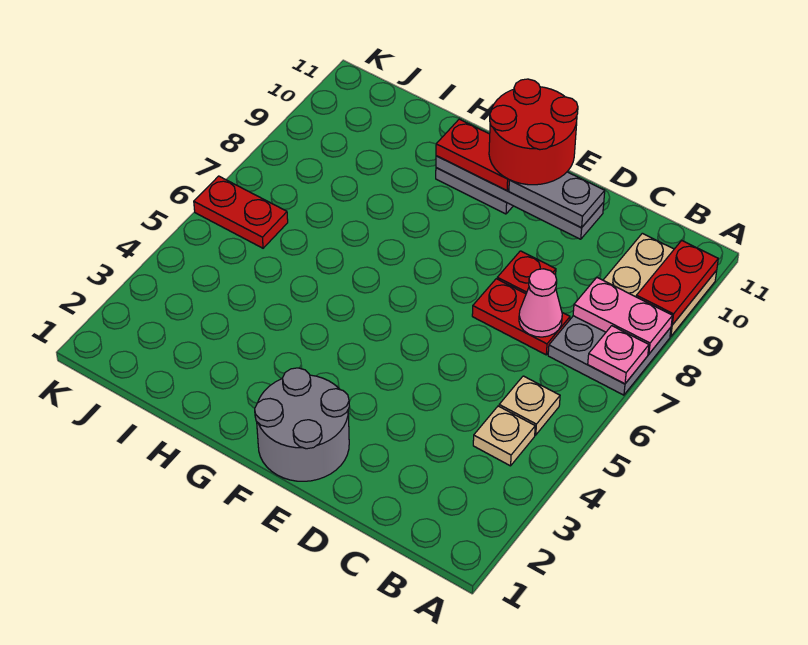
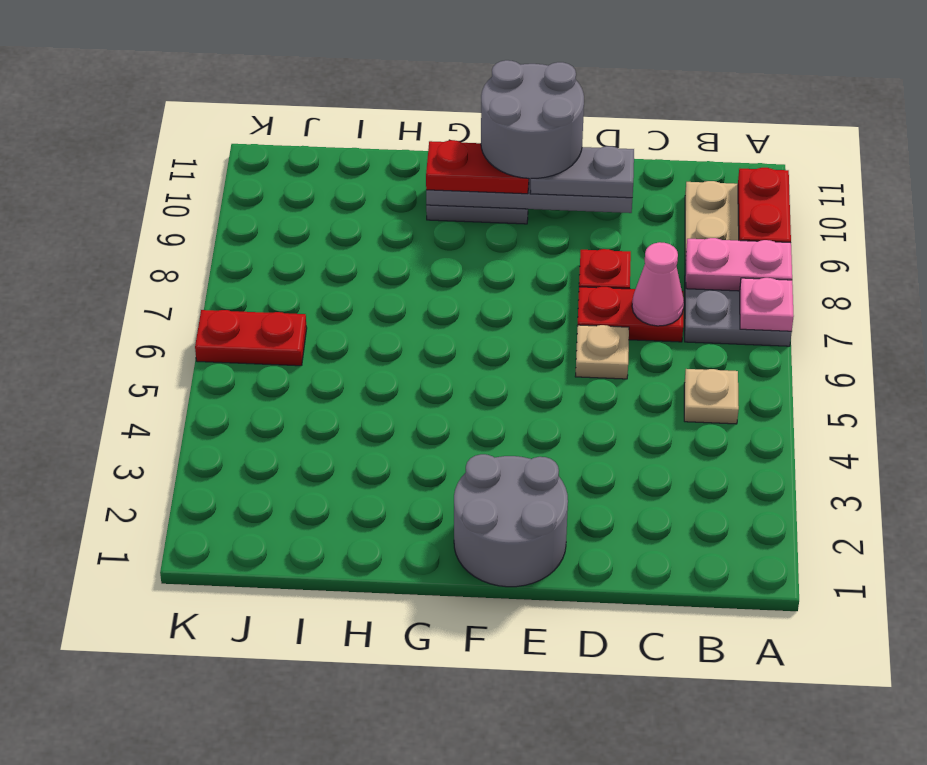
tan 1x1 plate [473,406,535,466] -> tan 1x1 plate moved to [575,325,629,379]
red 2x2 round brick [489,79,578,185] -> grey 2x2 round brick [481,60,584,178]

